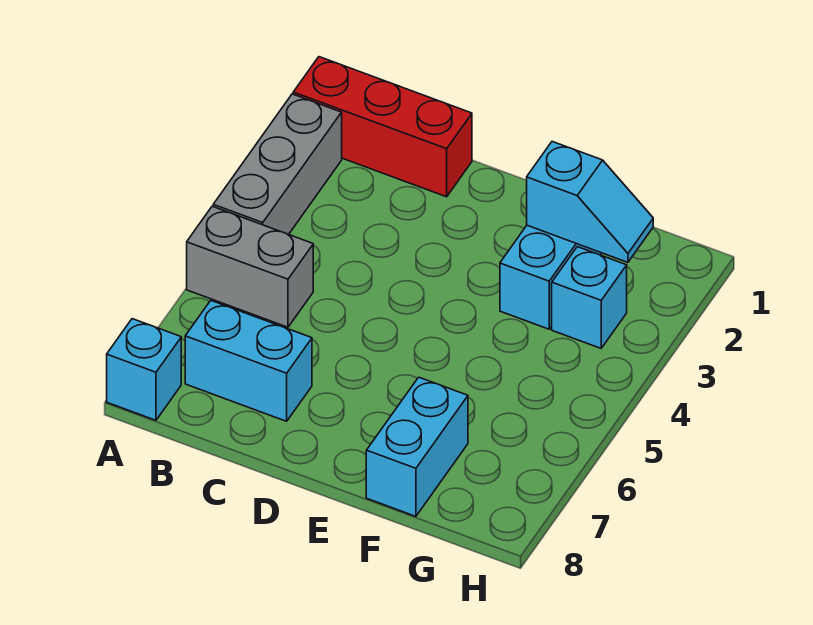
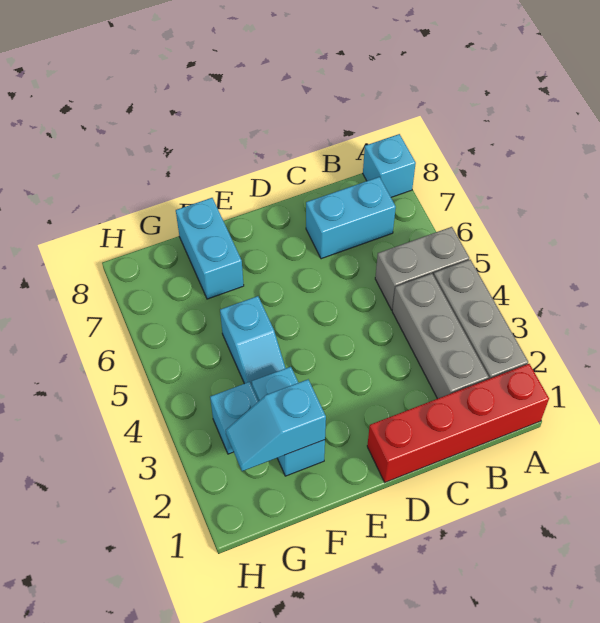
red 1x3 brick [293,57,472,197] -> red 1x4 brick [367,364,549,482]
none -> grey 1x3 brick [392,274,489,399]
none -> cyan 1x2 slope [220,296,286,386]

